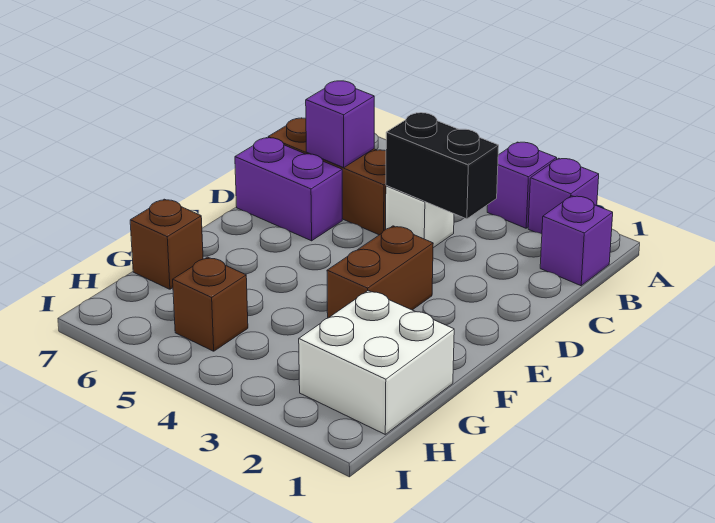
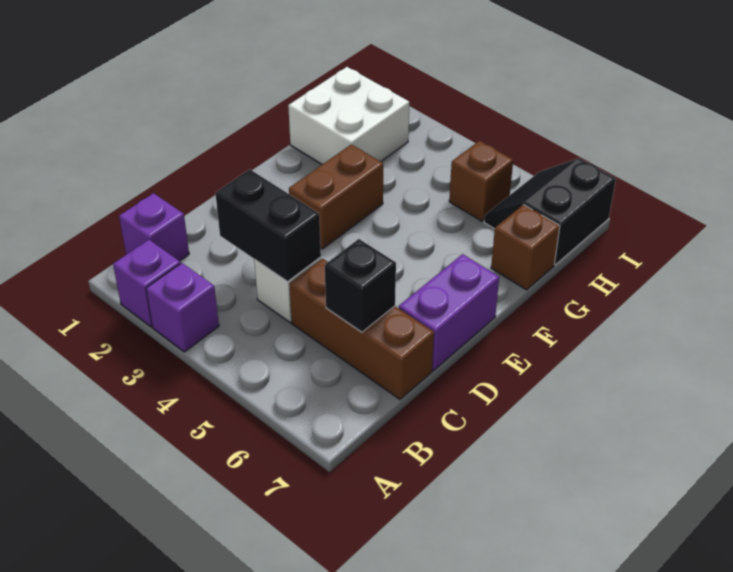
purple 1x1 brick [306,81,374,167] -> black 1x1 brick [325,239,396,332]
purple 1x2 brick [235,138,342,241] -> purple 1x2 brick turned to [399,254,499,370]
none -> black 2x2 slope [484,158,616,265]

